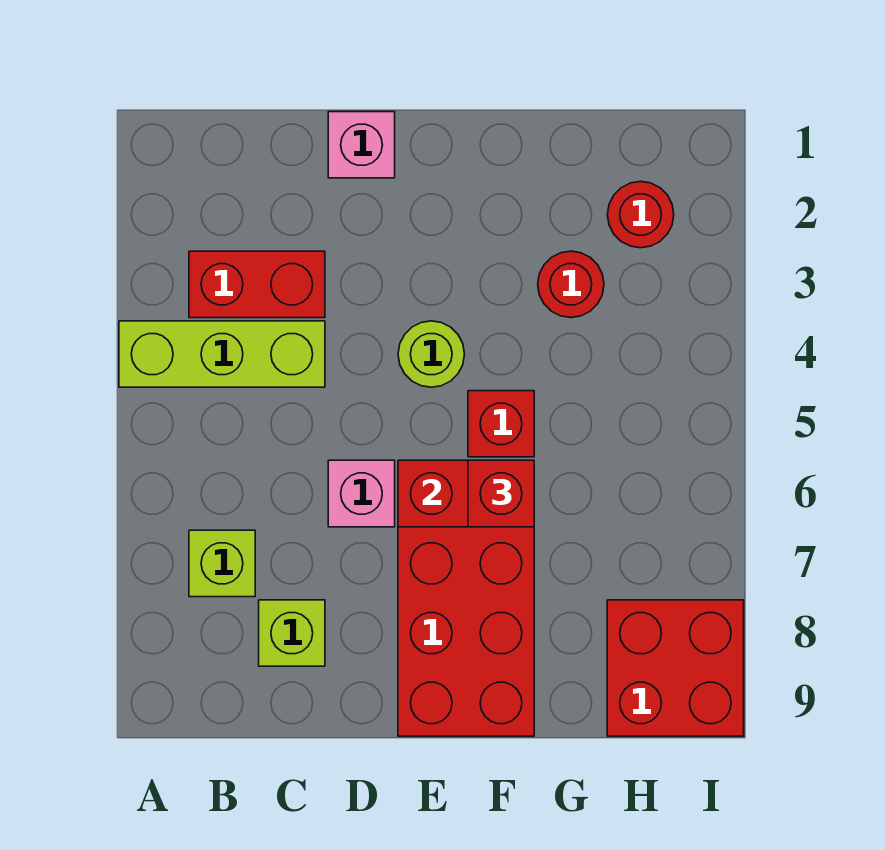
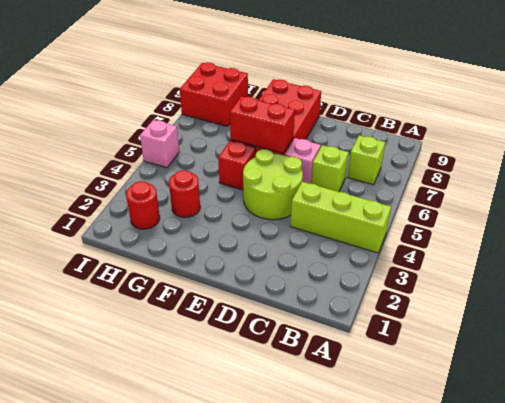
red 1x2 brick [189,251,325,318] -> none
lime 1x1 brick [259,600,325,666] -> lime 1x1 brick moved to [311,145,349,192]
pink 1x1 brick [328,112,395,178] -> pink 1x1 brick moved to [140,120,179,168]
lime 1x1 round brick [398,321,464,387] -> lime 2x2 round brick [243,149,303,220]
red 1x1 brick [468,460,534,527] -> none

